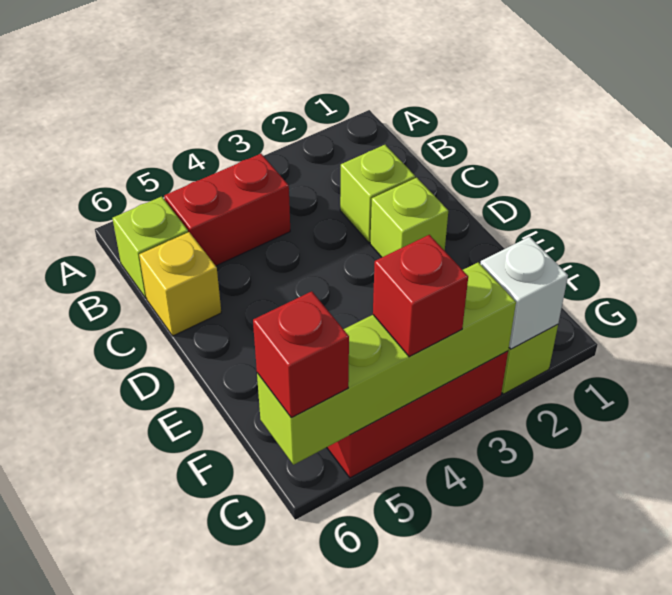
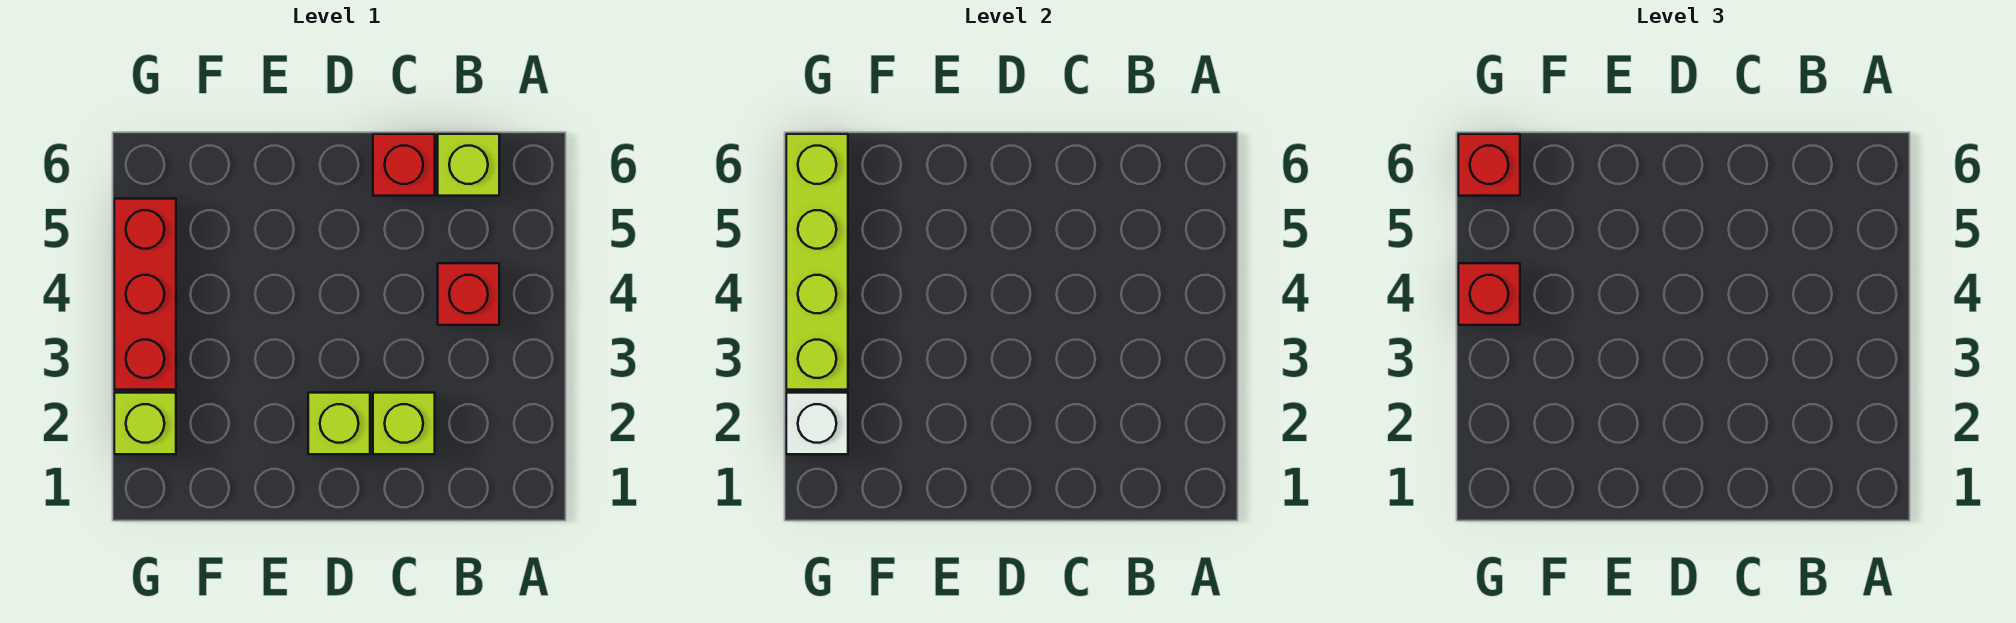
red 1x2 brick [164,154,290,266] -> red 1x1 brick [438,263,499,325]
yellow 1x1 brick [139,232,221,336] -> red 1x1 brick [373,134,435,196]

